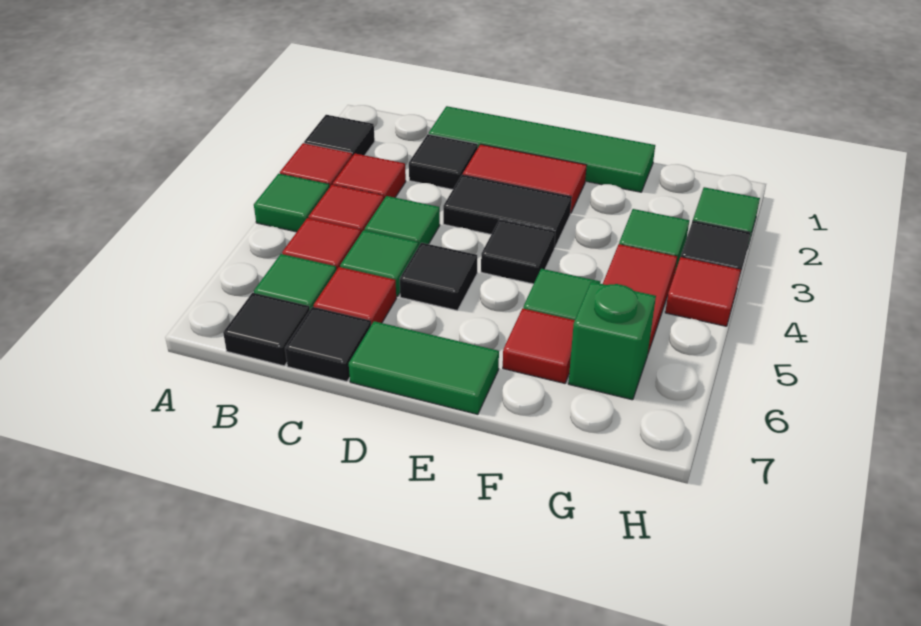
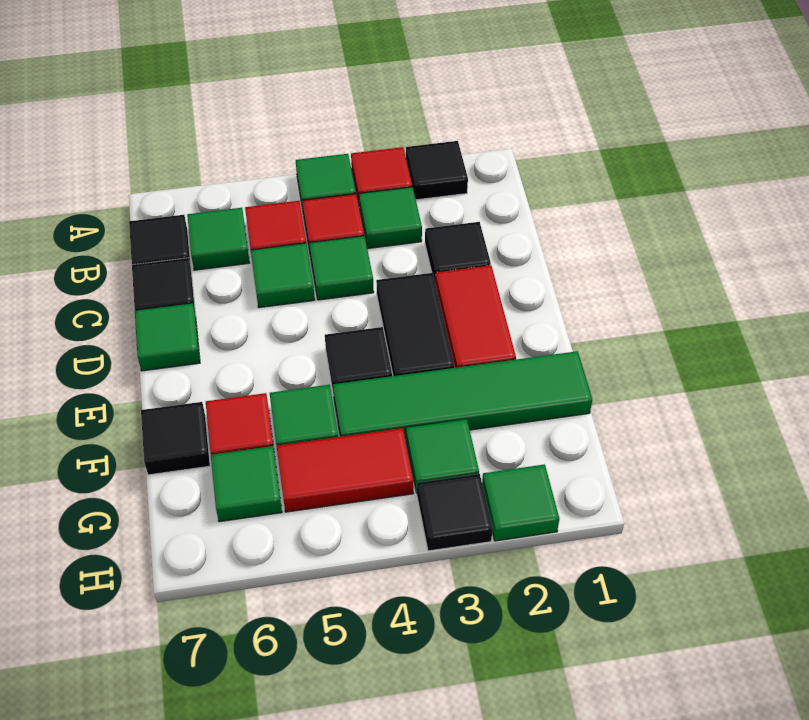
red 1x1 tile [333,154,406,199] -> green 1x1 tile [359,187,422,248]
green 1x4 tile [429,106,655,192] -> green 1x4 tile turned to [333,351,592,439]
red 1x1 tile [314,267,396,325] -> none
black 1x1 tile [400,243,477,311] -> black 1x1 tile moved to [141,402,210,475]
green 1x2 tile [349,321,499,414] -> green 1x1 tile [135,303,200,371]
green 1x1 brick [569,282,656,400] -> green 1x1 tile [211,446,282,522]
red 1x1 tile [665,257,741,326] -> none

